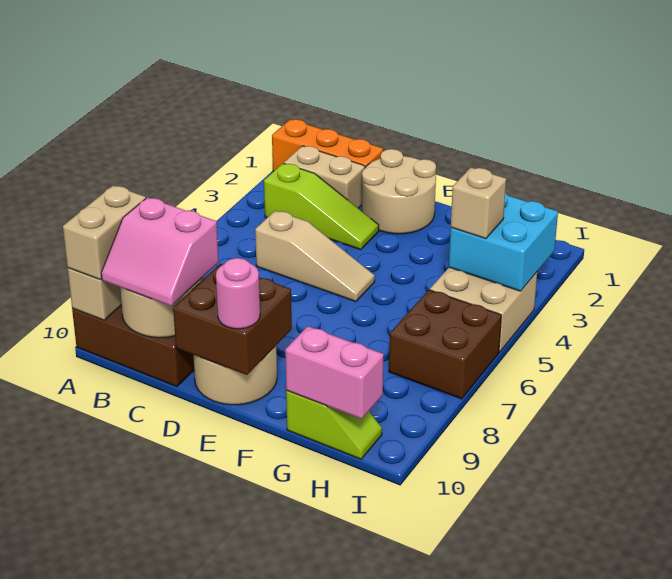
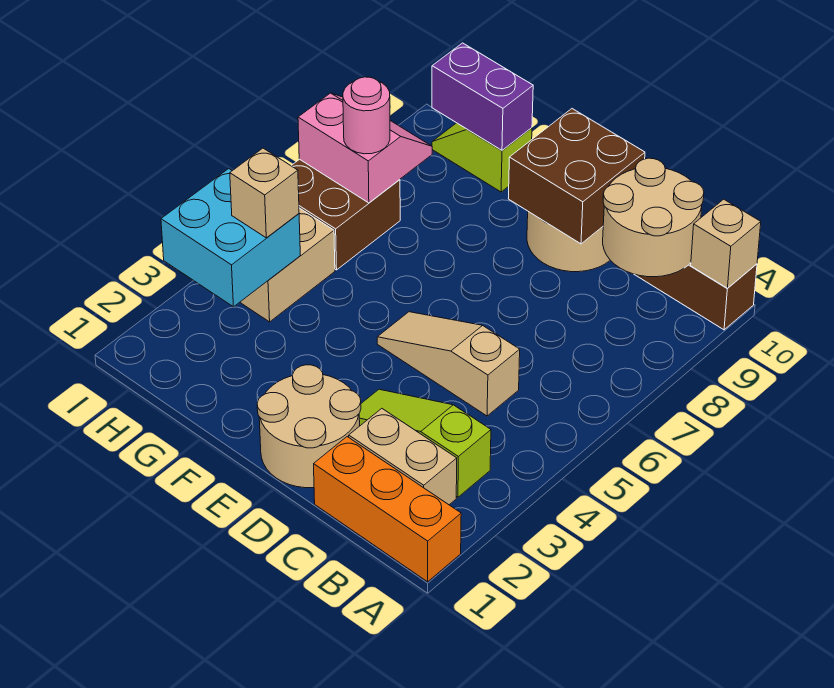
tan 1x2 brick [63,186,146,280] -> none
pink 2x2 slope [101,197,219,306] -> pink 2x2 slope moved to [298,93,432,203]
pink 1x1 round brick [216,258,260,329] -> pink 1x1 round brick moved to [343,77,390,154]
pink 1x2 brick [285,326,384,419] -> purple 1x2 brick [432,43,533,150]

